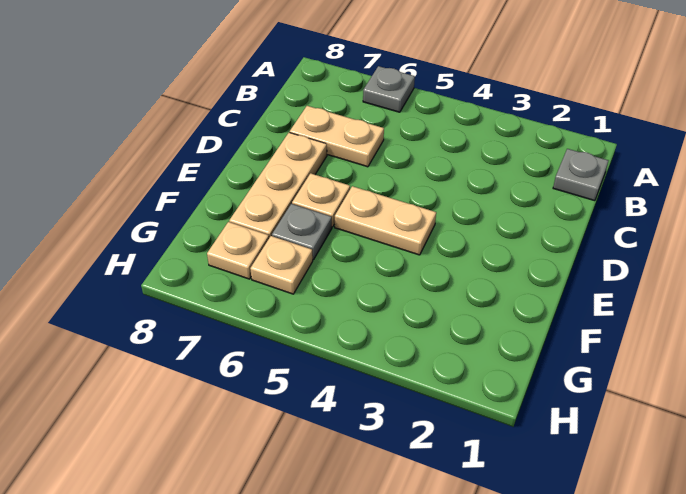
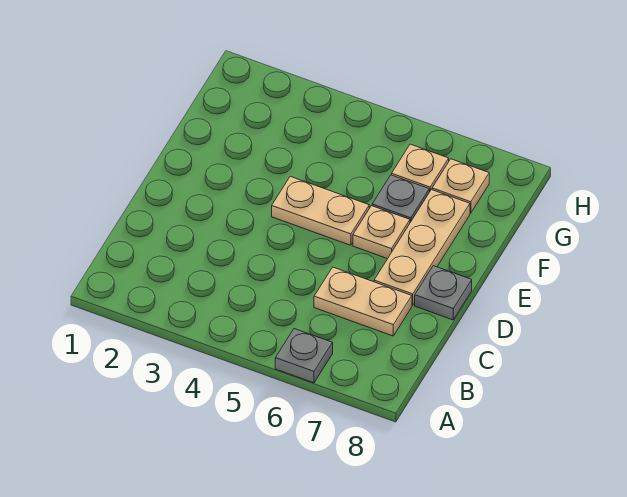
grey 1x1 plate [553,149,609,201] -> grey 1x1 plate moved to [415,266,472,320]

